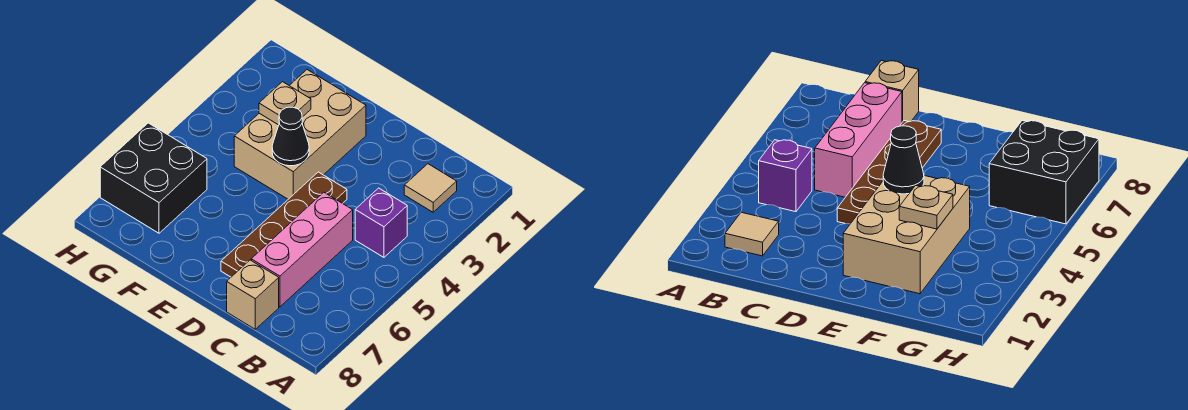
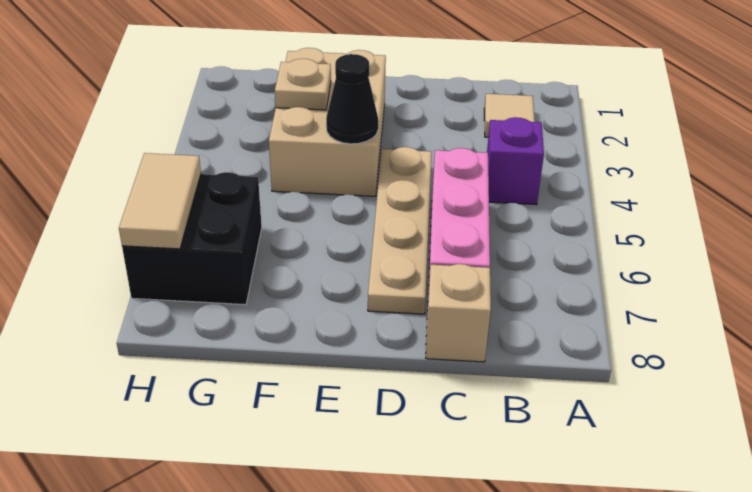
brown 1x4 plate [221,172,347,277] -> tan 1x4 plate [368,147,432,314]
none -> tan 1x2 tile [119,153,201,249]

